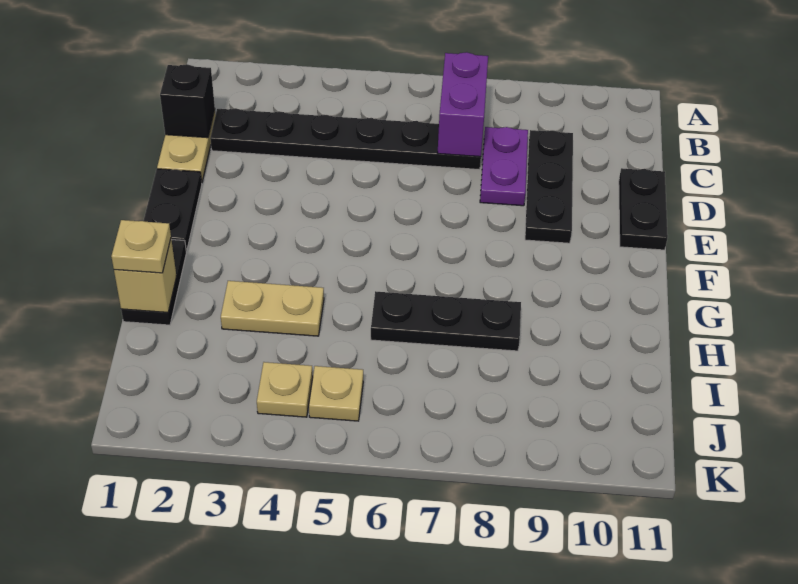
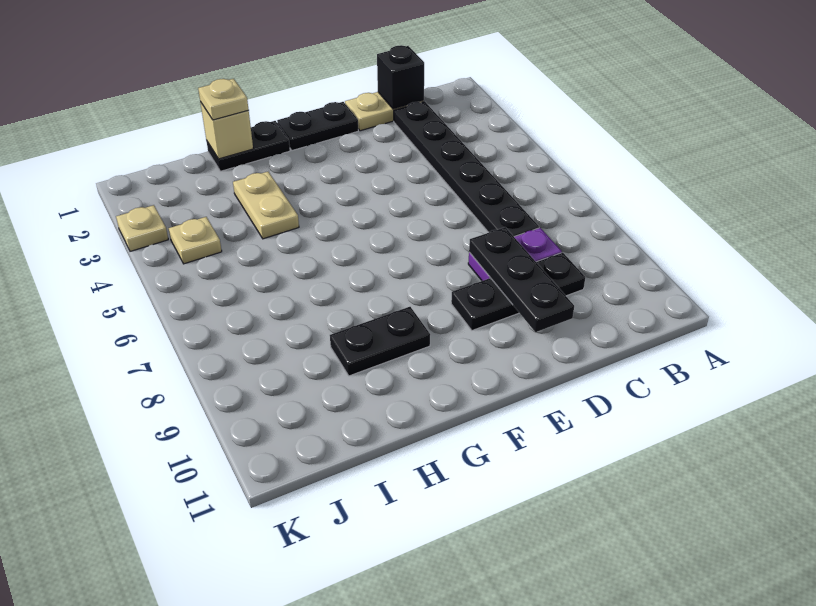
purple 1x2 brick [438,52,488,157] -> none
black 1x2 plate [619,168,668,250] -> black 1x2 plate moved to [330,307,430,376]
black 1x3 plate [371,291,521,351] -> black 1x3 plate moved to [469,227,574,332]
tan 1x1 plate [309,366,363,421] -> tan 1x1 plate moved to [116,205,168,251]

